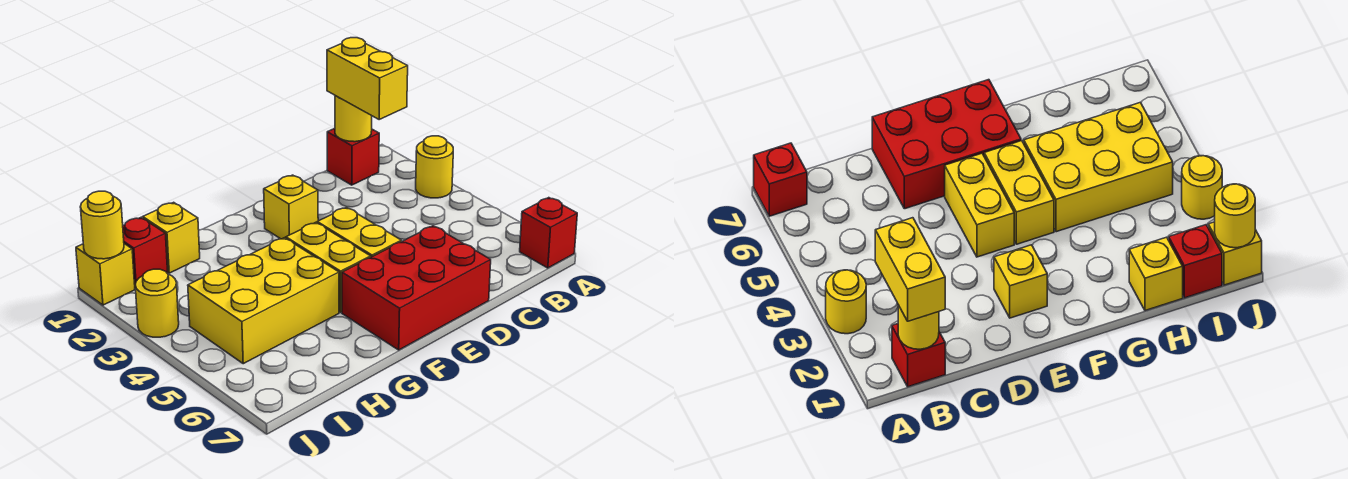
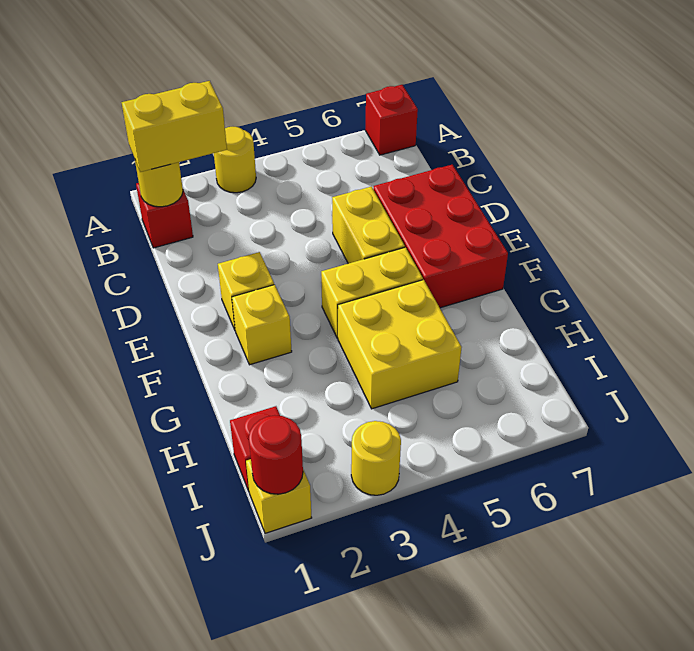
yellow 1x2 brick [317,207,401,257] -> yellow 1x2 brick turned to [332,187,405,264]
yellow 2x3 brick [188,238,339,364] -> yellow 2x2 brick [338,280,462,409]
yellow 1x1 brick [143,202,200,273] -> yellow 1x1 brick moved to [232,285,292,365]
yellow 1x1 round brick [80,191,124,259] -> red 1x1 round brick [249,415,303,494]

